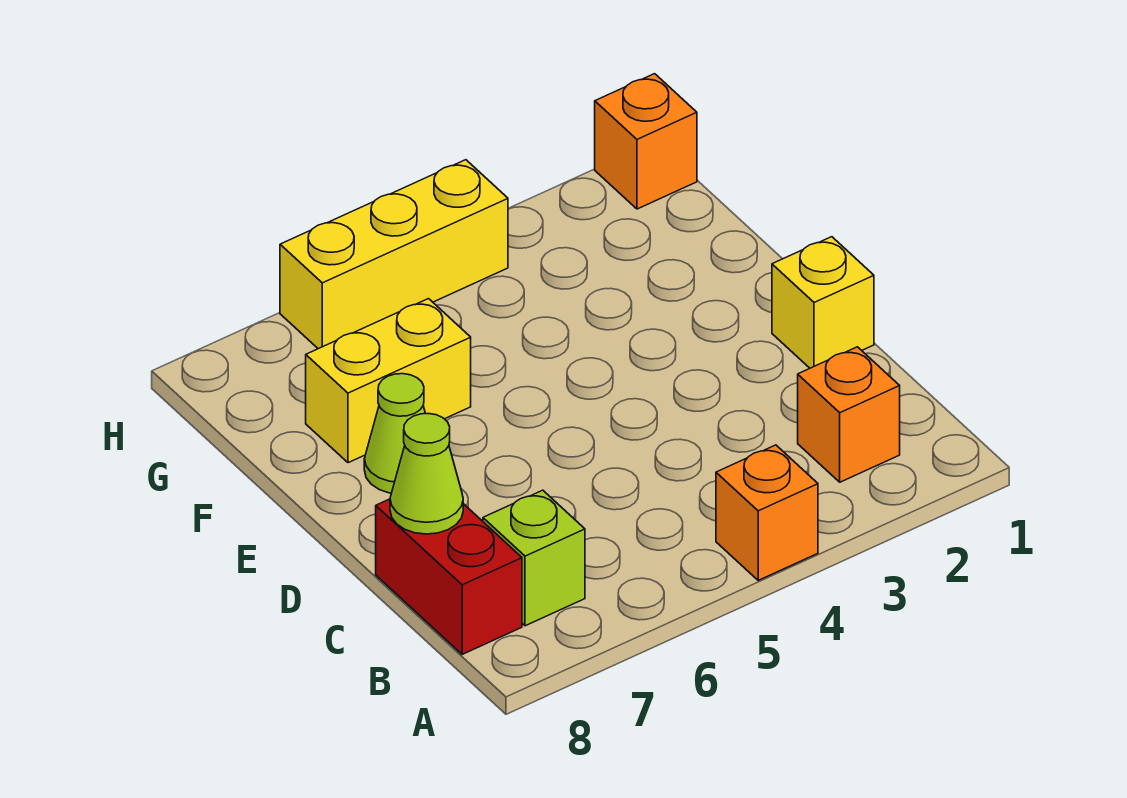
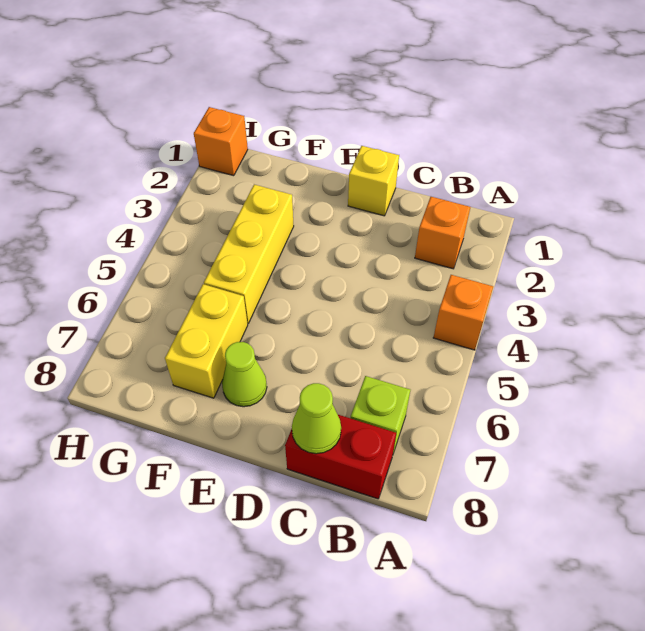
yellow 1x3 brick [280,160,508,349] -> yellow 1x3 brick moved to [204,185,294,323]

